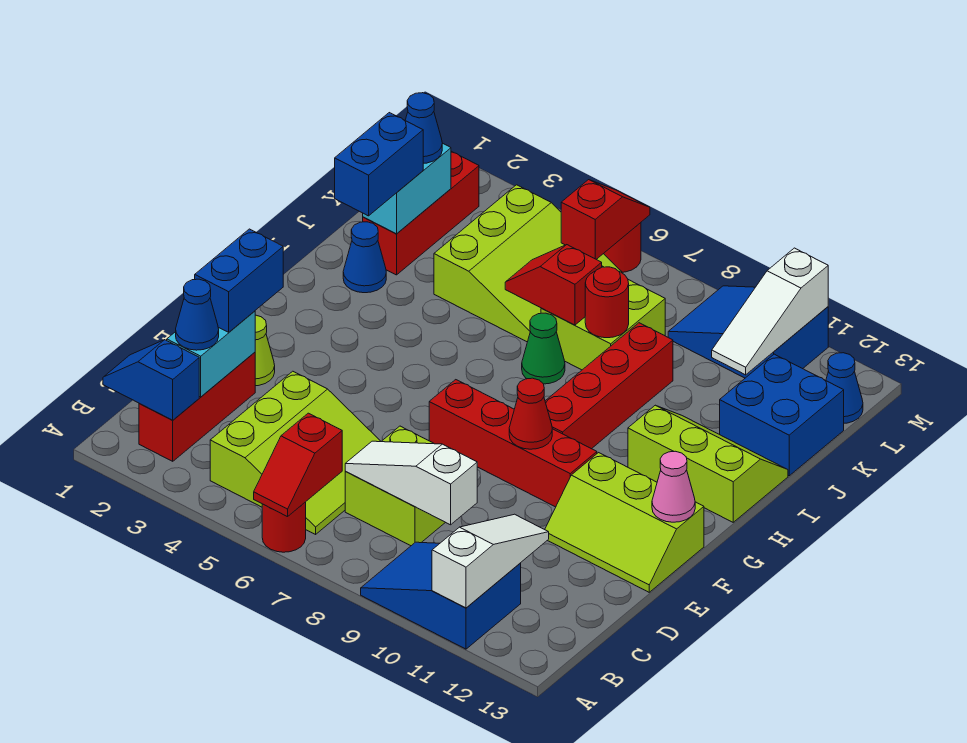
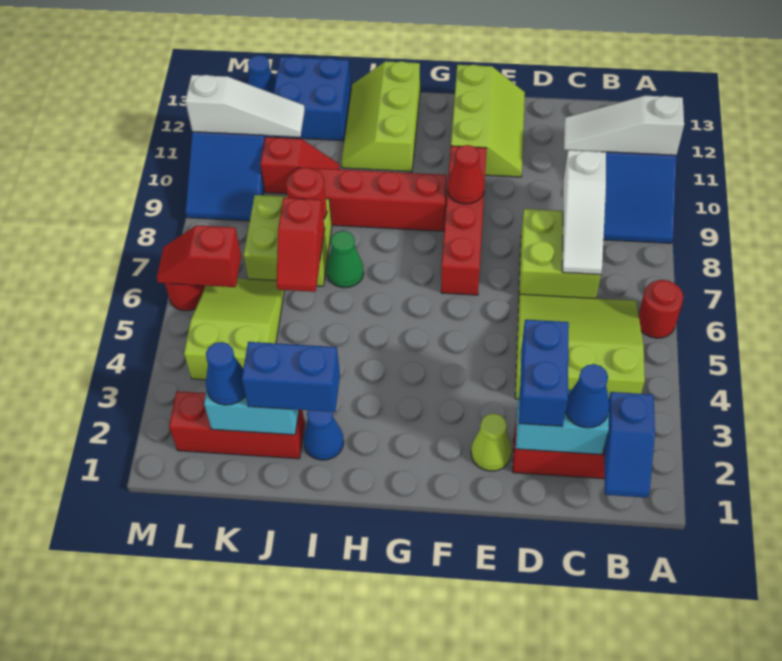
red 1x2 slope [254,413,342,517] -> red 1x2 slope moved to [260,137,340,194]
blue 1x2 brick [195,229,283,332] -> blue 1x2 brick turned to [519,320,569,426]
pink 1x1 cone [652,451,695,522] -> none
lime 3x3 slope [434,185,622,342] -> lime 2x3 slope [184,278,284,380]

